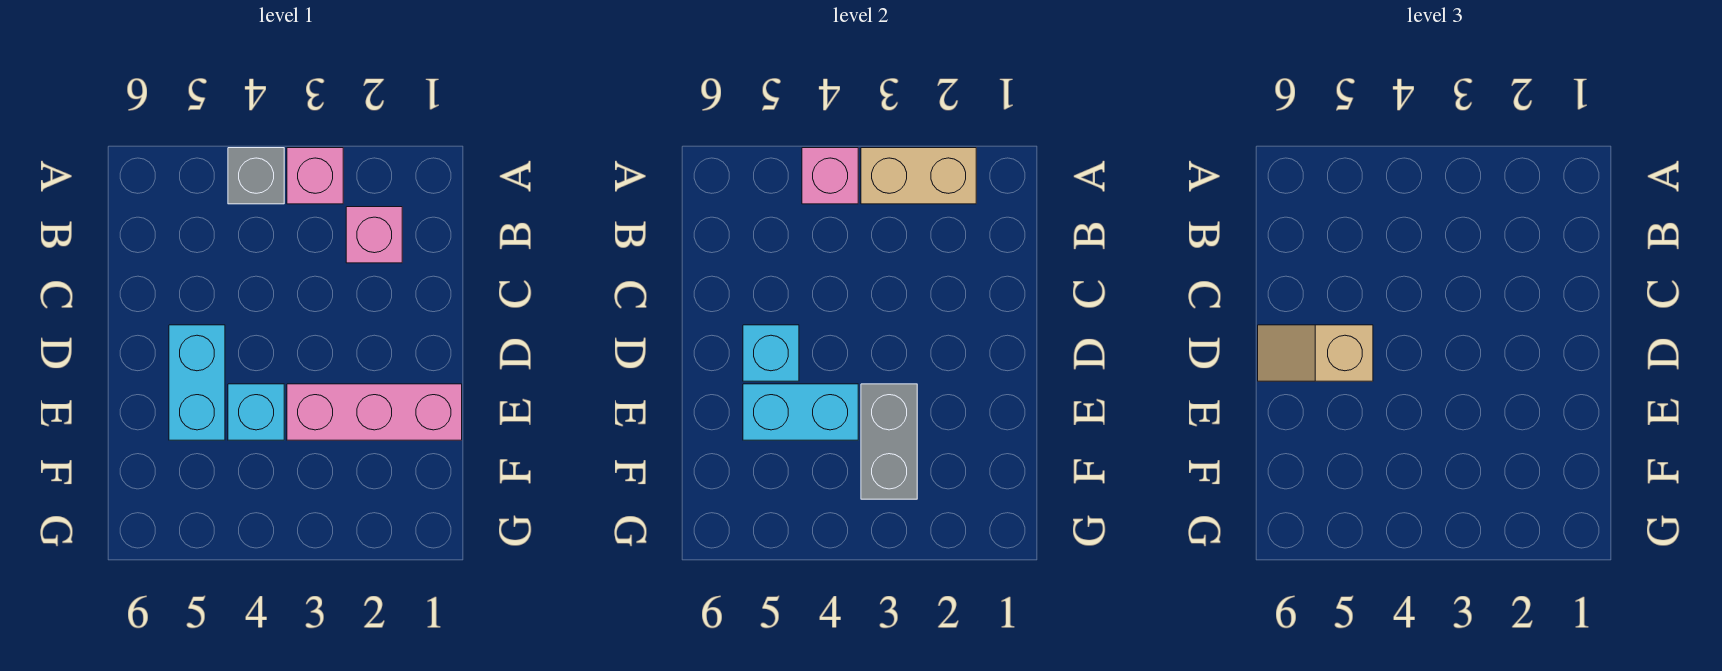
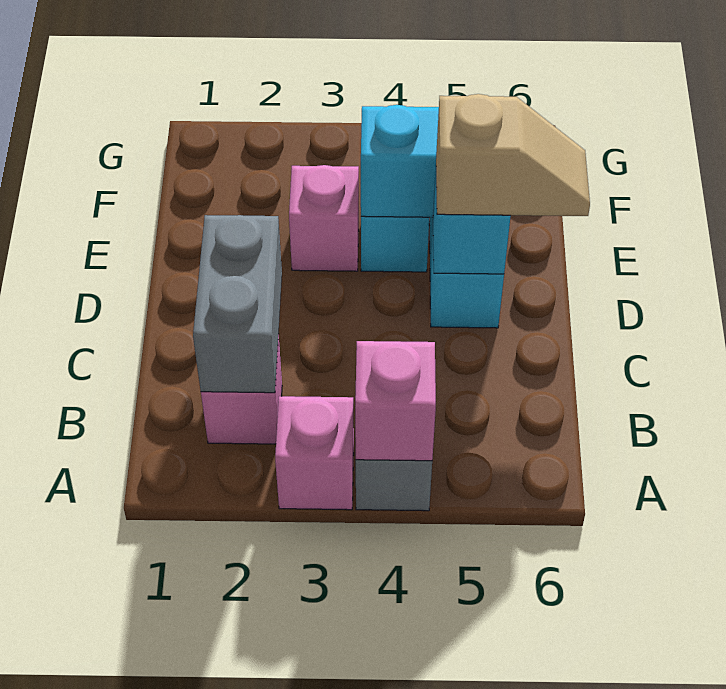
tan 1x2 brick [861,148,976,204] -> none
pink 1x3 brick [287,384,462,440] -> pink 1x1 brick [289,165,359,271]
grey 1x2 brick [861,384,917,499] -> grey 1x2 brick moved to [193,215,282,393]

